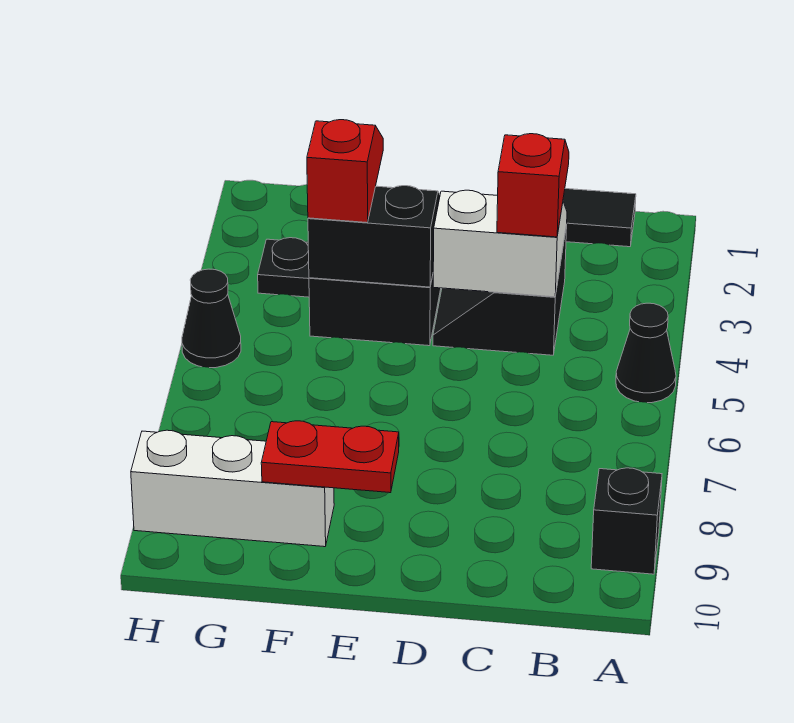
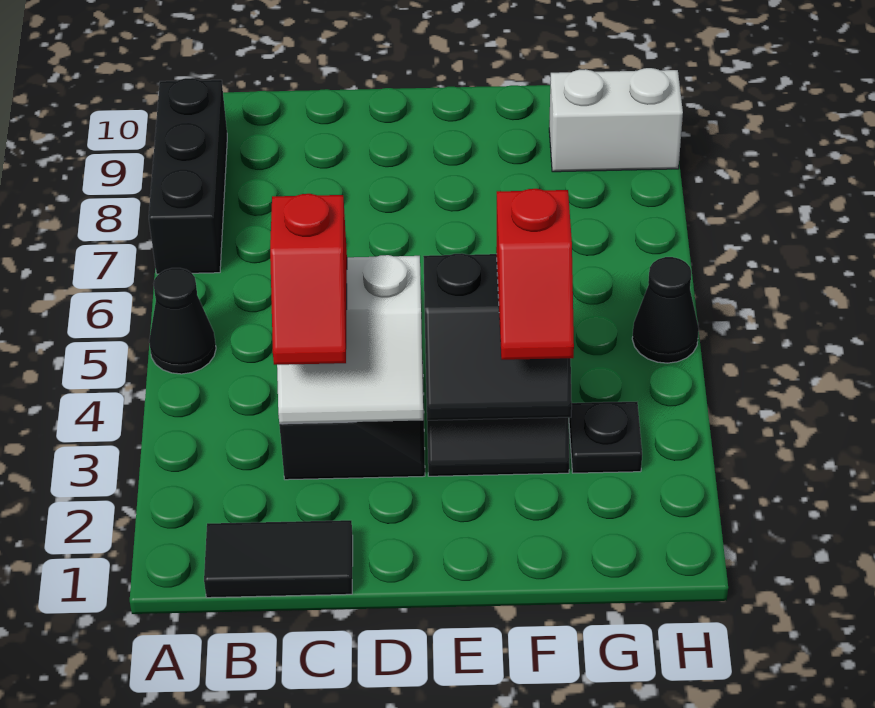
black 1x1 brick [591,468,662,574] -> black 1x3 brick [149,78,227,274]
red 1x2 plate [261,421,399,493] -> none
white 1x3 brick [131,430,334,547] -> white 1x2 brick [549,68,683,172]

